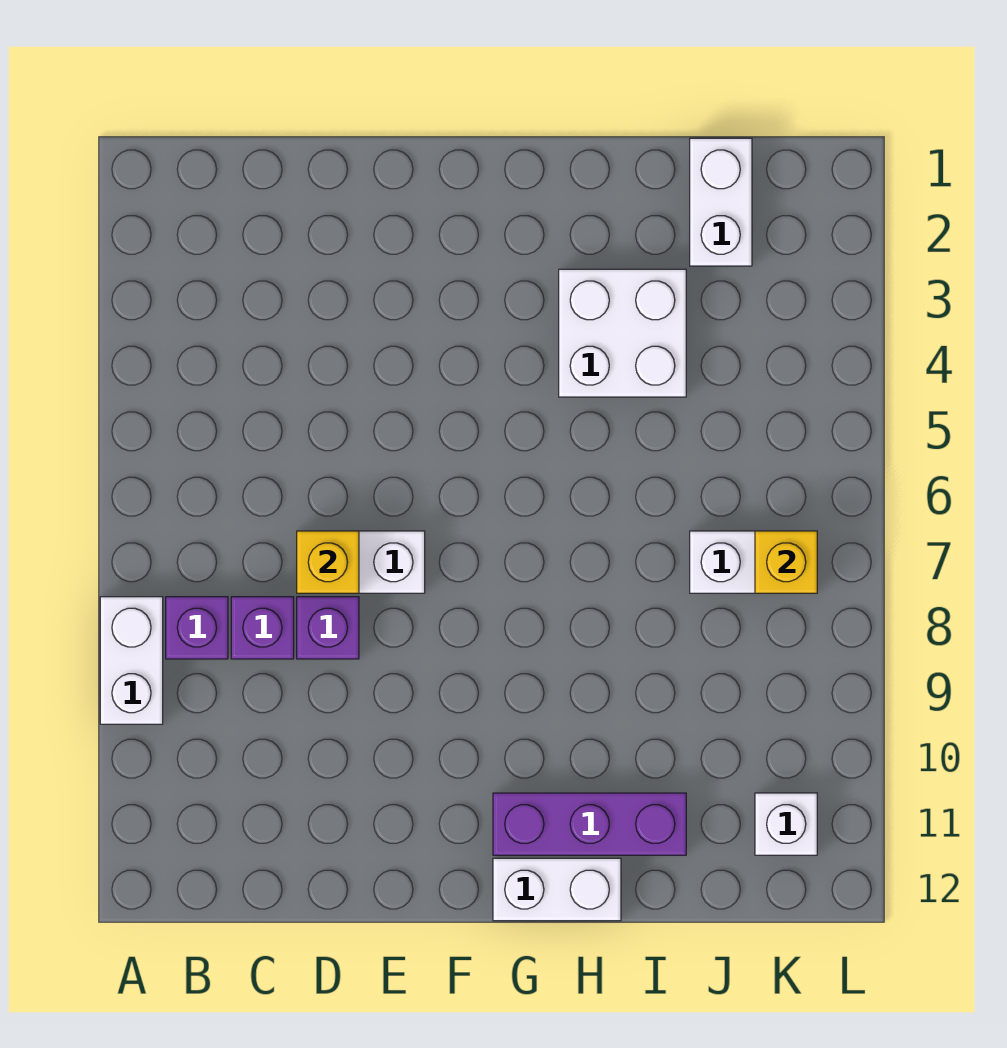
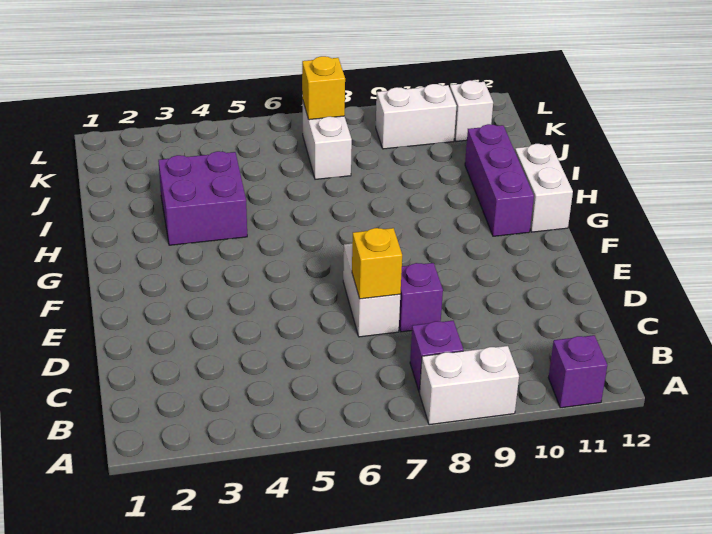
purple 1x1 brick [231,597,294,659] -> purple 1x1 brick moved to [548,335,607,408]
white 2x2 brick [559,269,686,397] -> purple 2x2 brick [158,151,247,245]
white 1x2 brick [690,138,752,266] -> white 1x2 brick moved to [376,84,456,149]

